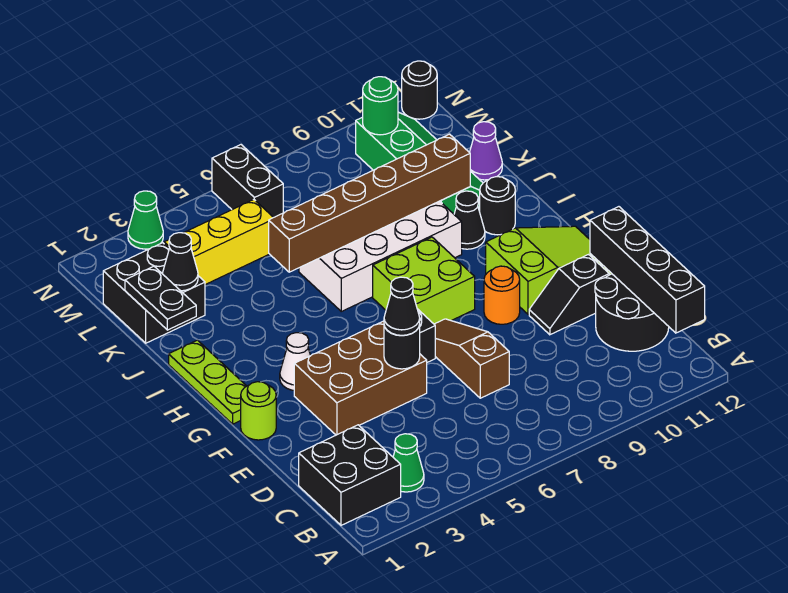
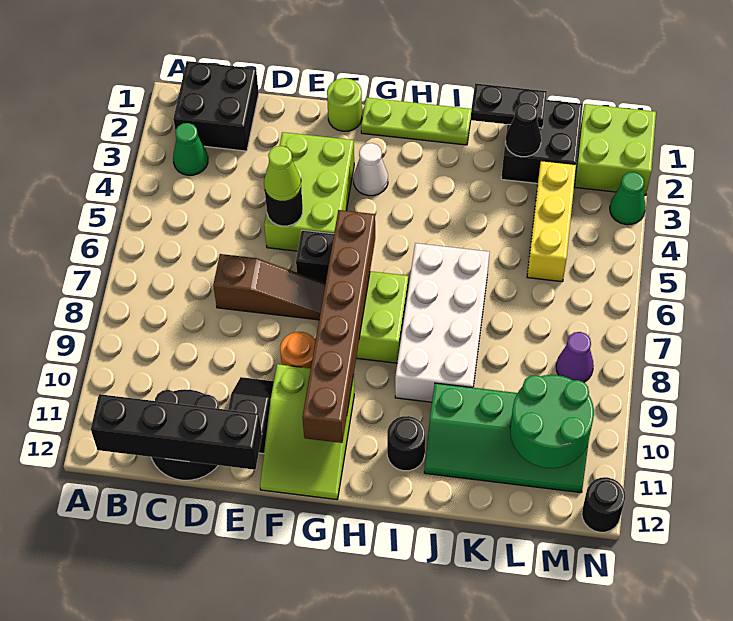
brown 2x3 brick [294,321,427,435] -> lime 2x3 brick [264,132,354,251]
black 1x1 cone [384,277,420,335] -> lime 1x1 cone [264,146,301,201]
black 1x1 cone [454,191,485,249] -> none
brown 1x6 brick [269,134,470,272] -> brown 1x6 brick moved to [302,210,375,443]
purple 1x1 cone [469,122,502,180] -> purple 1x1 cone moved to [556,332,594,382]
none -> lime 2x2 brick [574,104,656,195]
black 1x2 brick [212,145,283,217] -> none
green 1x1 round brick [363,77,398,135] -> green 2x2 round brick [510,375,594,468]

